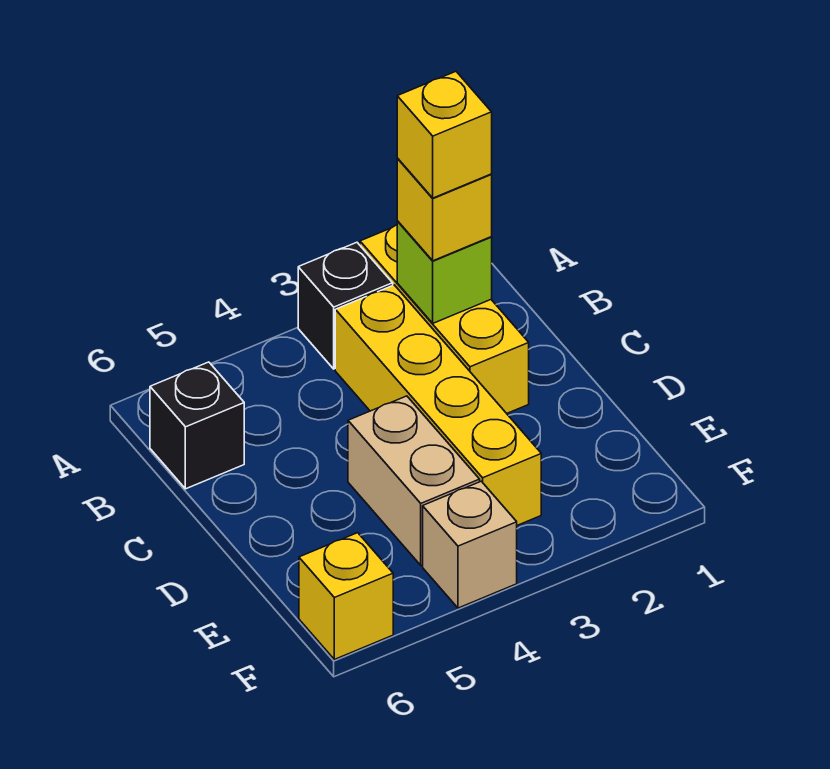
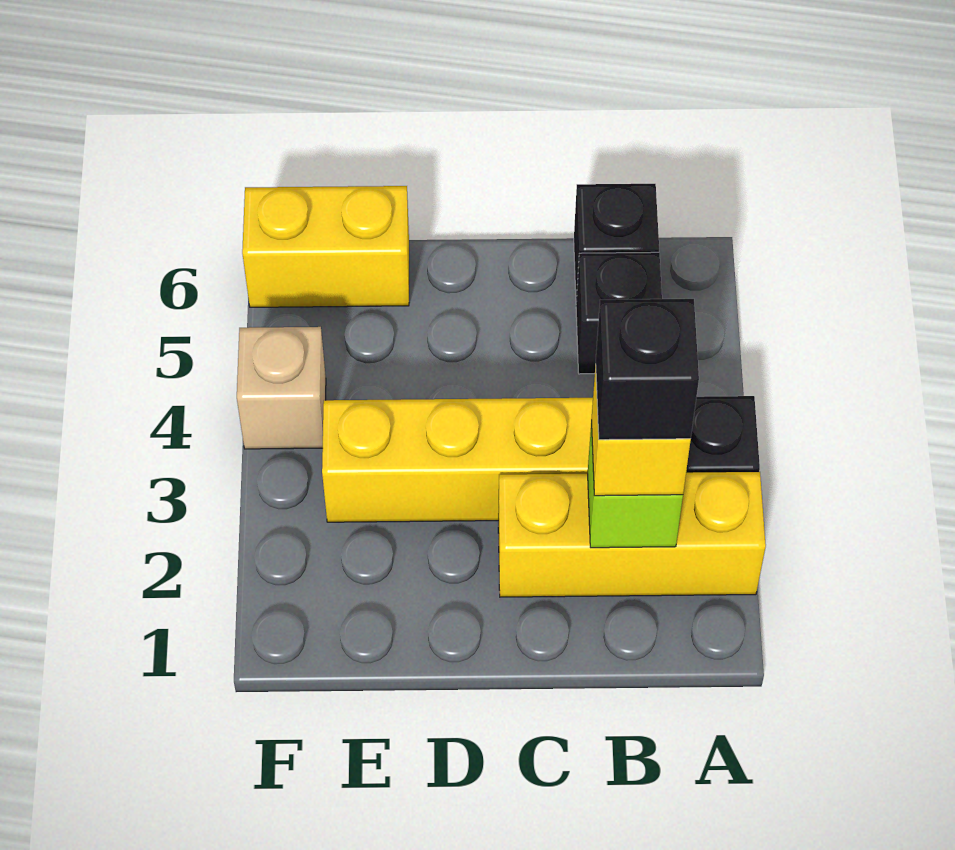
yellow 1x1 brick [397,72,492,198] -> black 1x1 brick [596,299,699,440]
none -> black 1x1 brick [576,252,662,374]
tan 1x2 brick [348,396,480,565] -> none
yellow 1x1 brick [299,533,393,659] -> yellow 1x2 brick [242,186,409,307]

